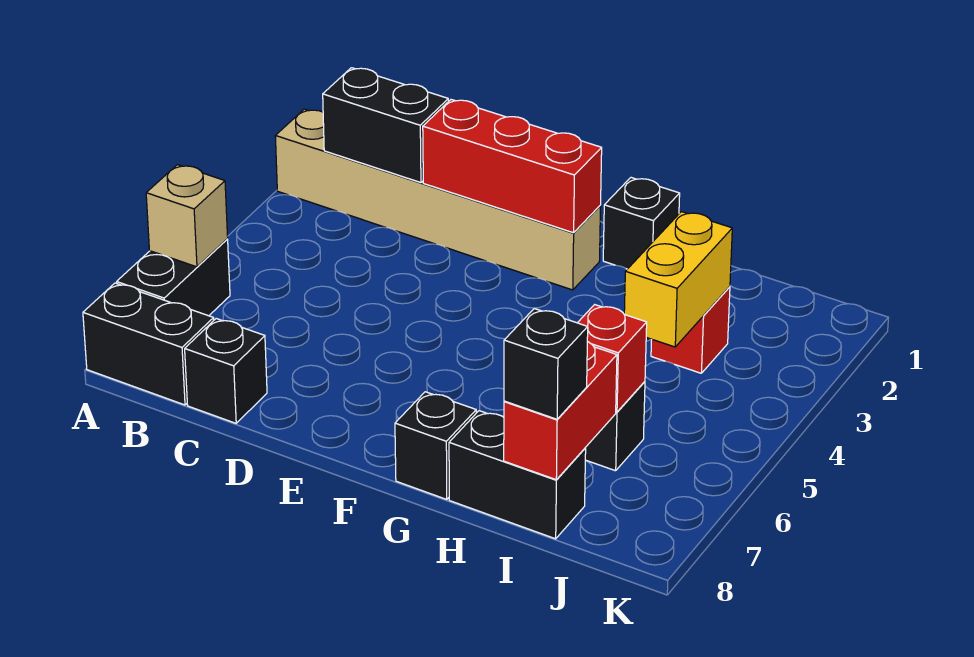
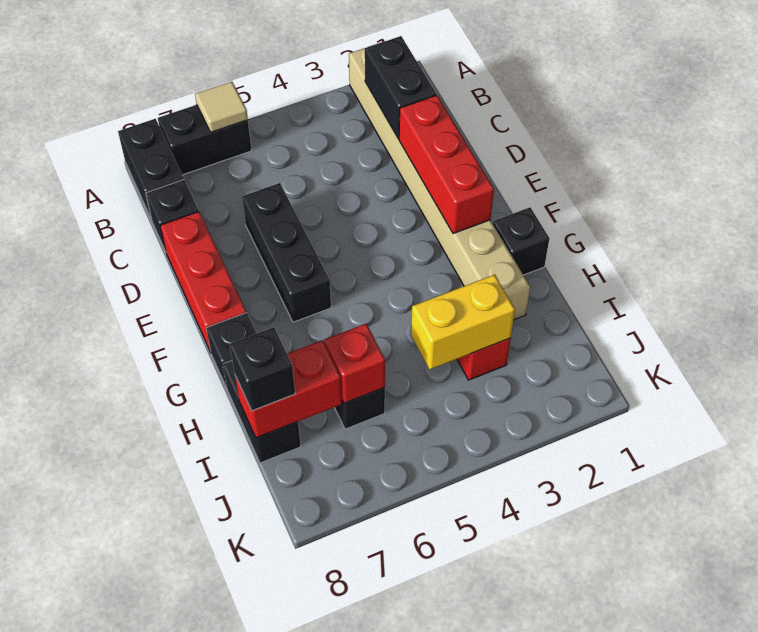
tan 1x6 brick [275,109,601,290] -> tan 1x8 brick [349,48,530,320]
tan 1x1 brick [146,165,228,267] -> tan 1x1 tile [195,82,248,132]
none -> black 1x3 brick [242,183,331,322]
none -> red 1x3 brick [160,212,246,352]

